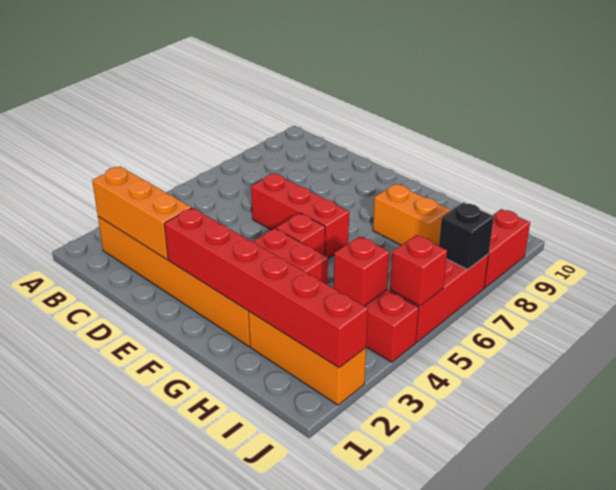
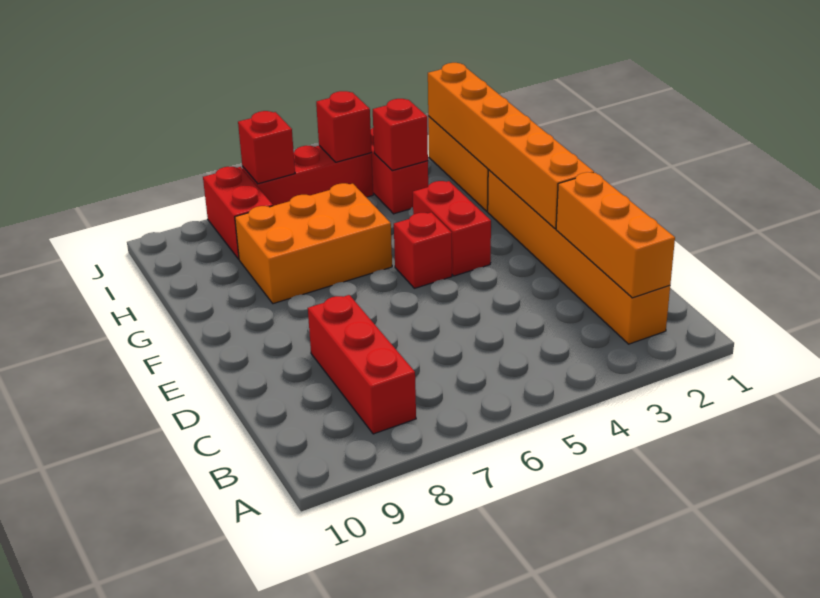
red 1x3 brick [251,173,349,259] -> red 1x3 brick moved to [308,295,416,434]
red 1x6 brick [164,208,368,368] -> orange 1x6 brick [428,63,594,229]
orange 1x2 brick [373,184,450,246] -> orange 2x3 brick [235,183,392,304]
black 1x1 brick [439,202,494,269] -> red 1x1 brick [238,111,295,184]
red 1x2 brick [484,209,530,288] -> red 1x2 brick turned to [203,167,273,259]

